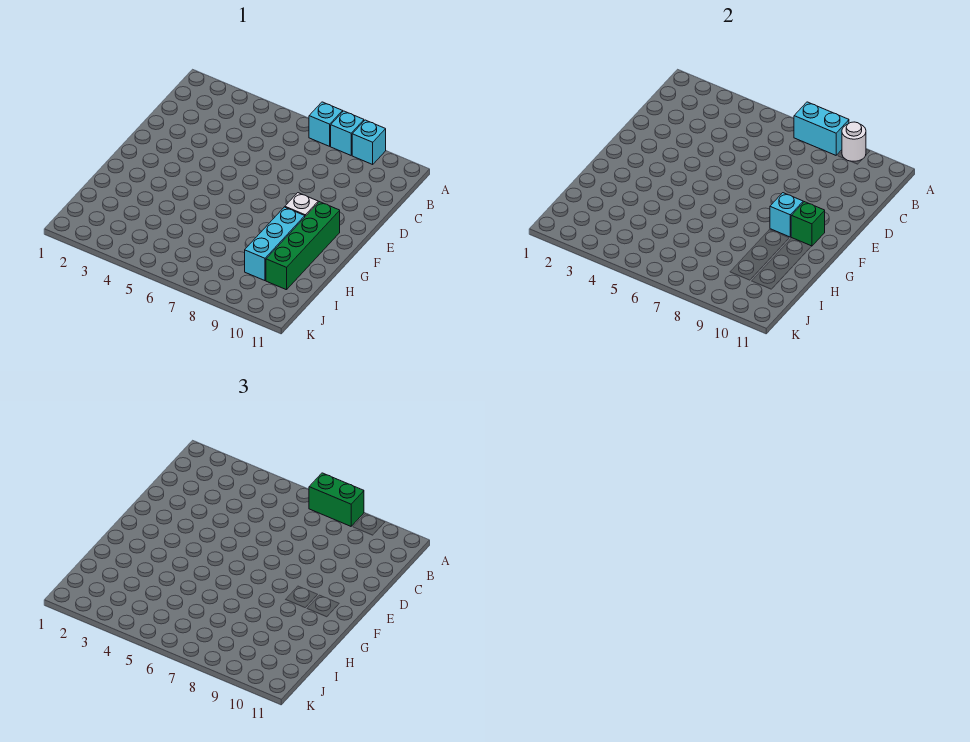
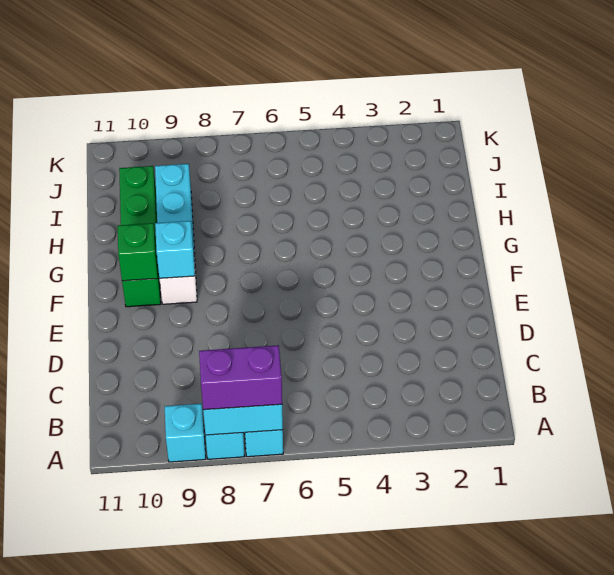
green 1x2 brick [309,473,364,526] -> purple 1x2 brick [199,345,282,410]
white 1x1 round brick [842,122,866,162] -> none

